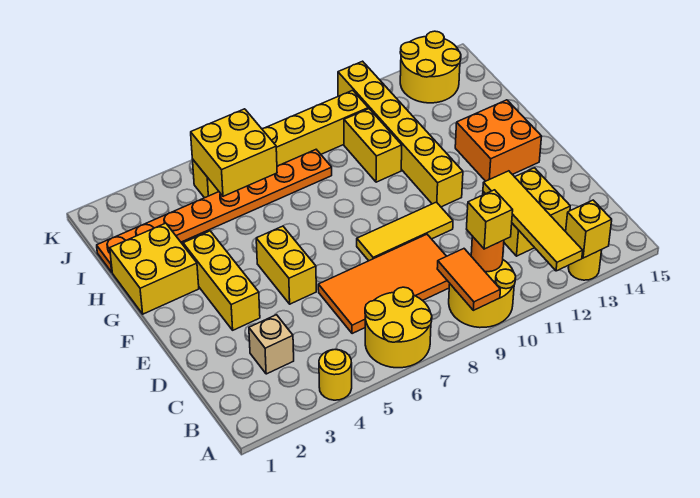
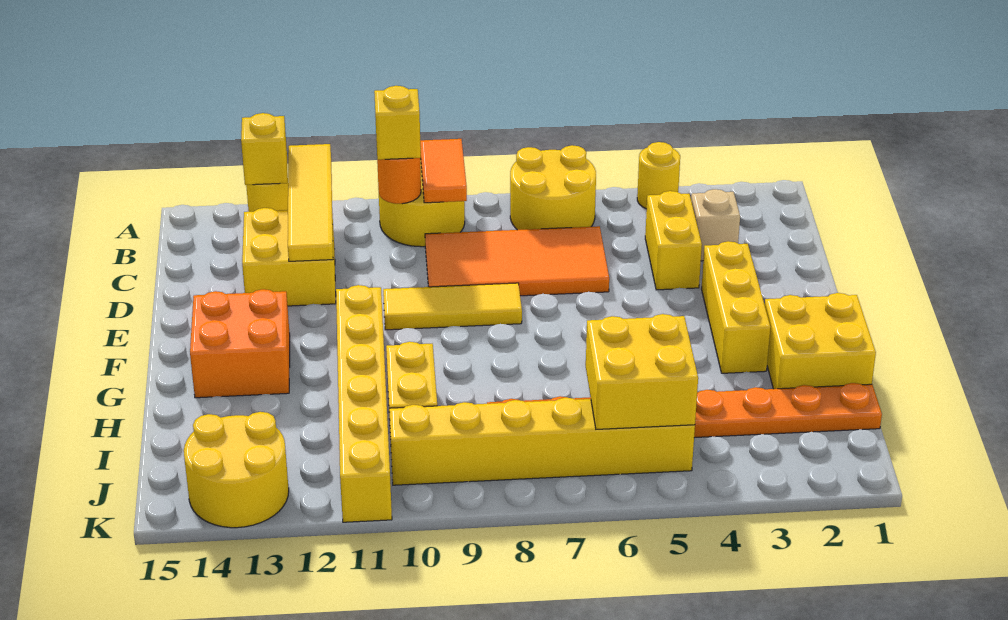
yellow 1x2 brick [256,226,316,304] -> yellow 1x2 brick moved to [645,191,702,290]

